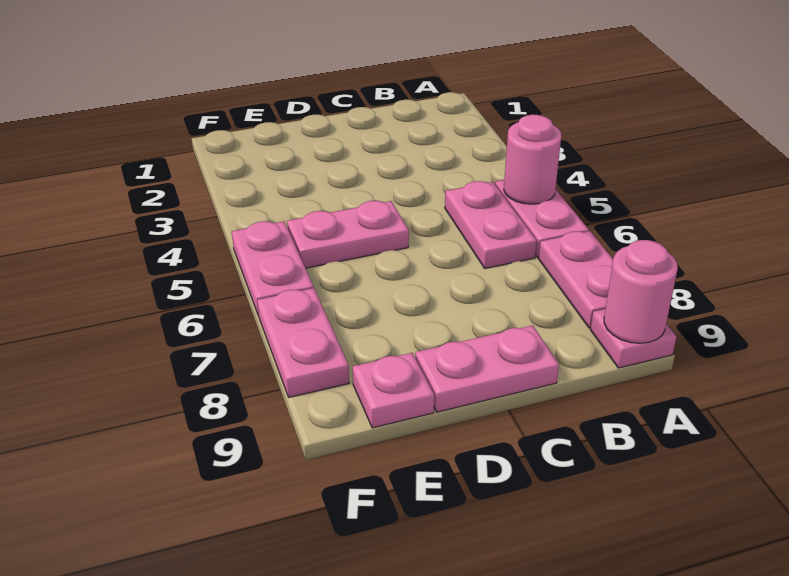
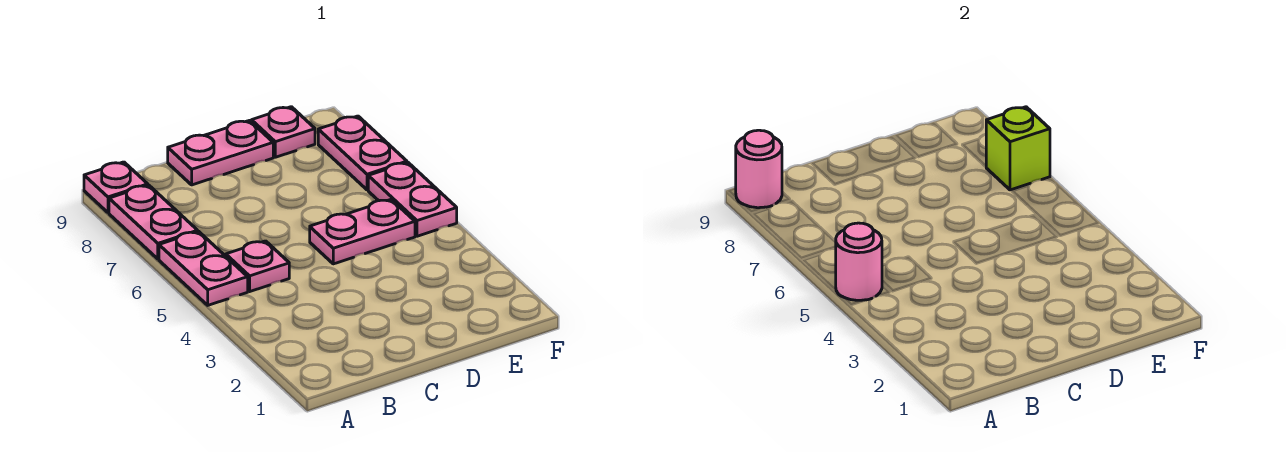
pink 1x2 plate [445,181,537,269] -> pink 1x1 plate [226,241,289,291]
none -> lime 1x1 brick [986,107,1050,190]

